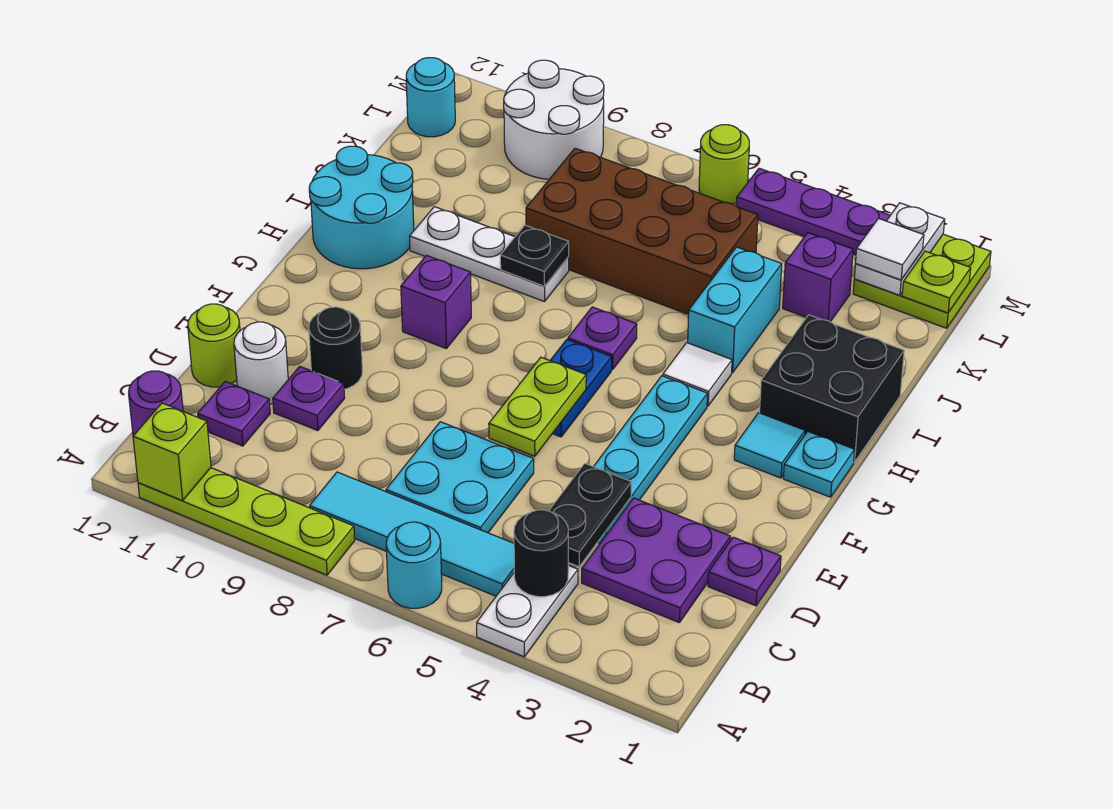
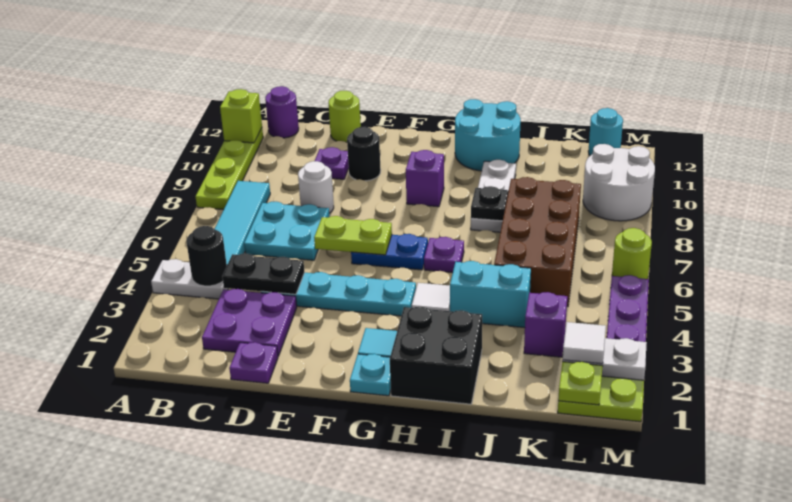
cyan 1x1 round brick [386,522,442,608] -> none
purple 1x1 plate [198,382,270,446] -> none
white 1x1 round brick [234,322,288,404] -> white 1x1 round brick moved to [298,161,334,213]

